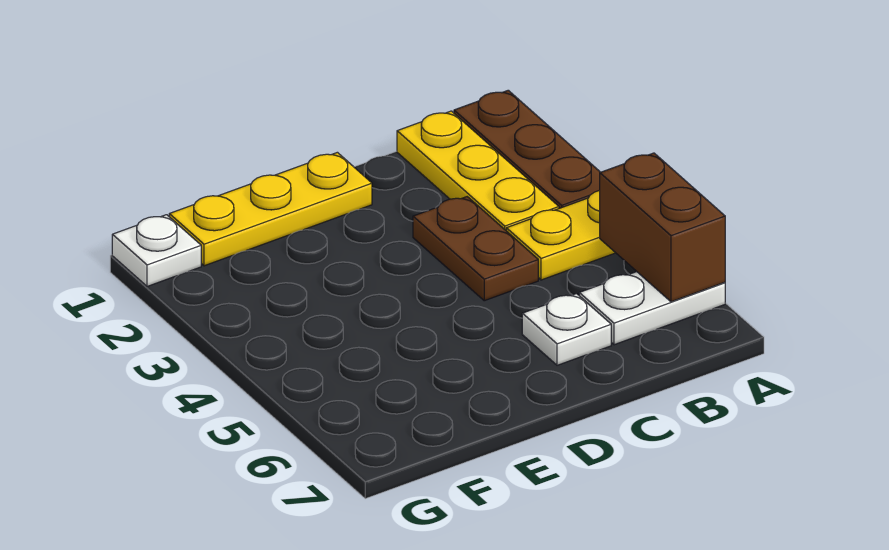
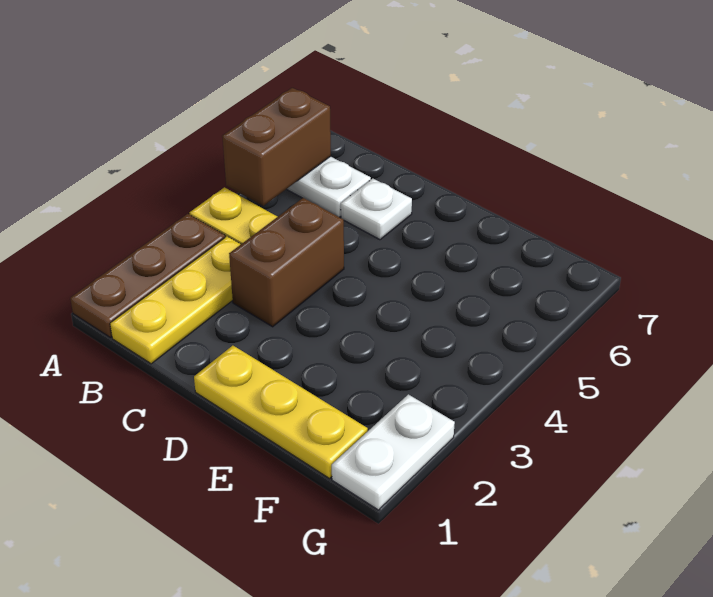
brown 1x2 plate [413,197,538,301] -> brown 1x2 brick [229,198,344,327]
white 1x1 plate [112,215,201,287] -> white 1x2 plate [332,394,455,510]

